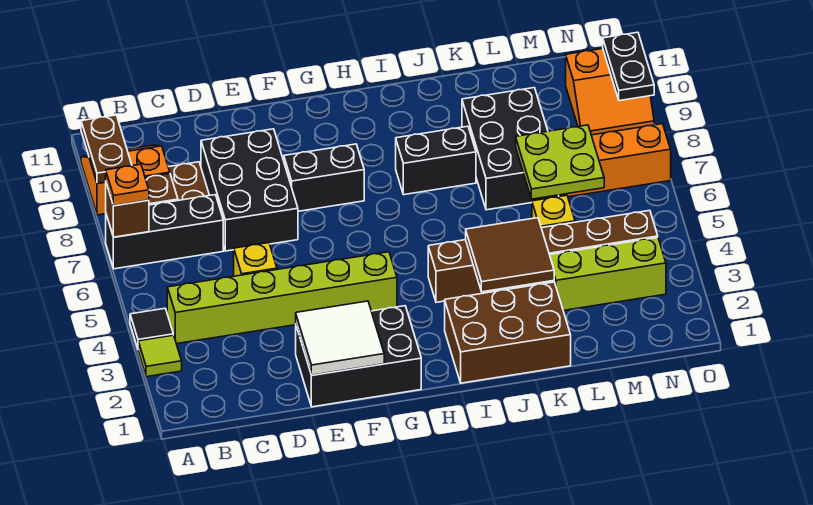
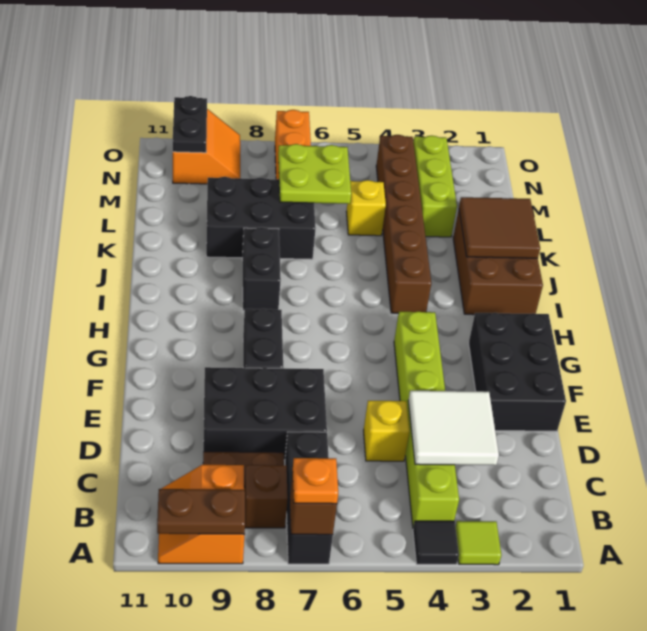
white 2x2 tile [296,301,384,375] -> white 2x2 tile moved to [408,391,499,465]
brown 2x2 tile [466,218,554,292] -> brown 2x2 tile moved to [459,197,540,258]
black 1x2 plate [603,32,654,101] -> black 1x2 plate turned to [173,96,207,153]

